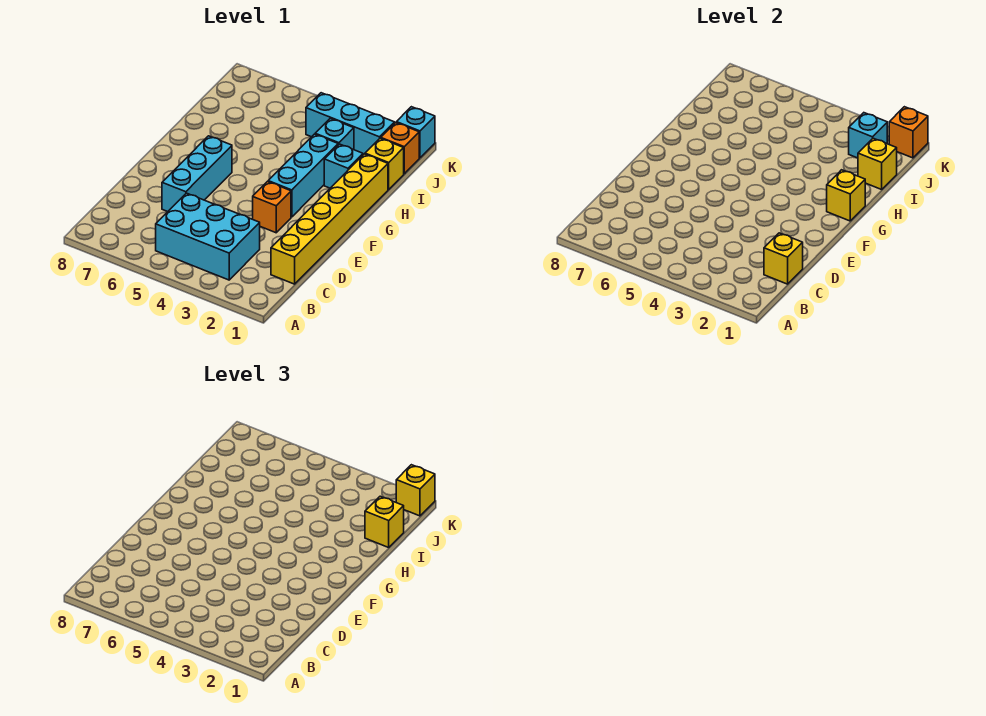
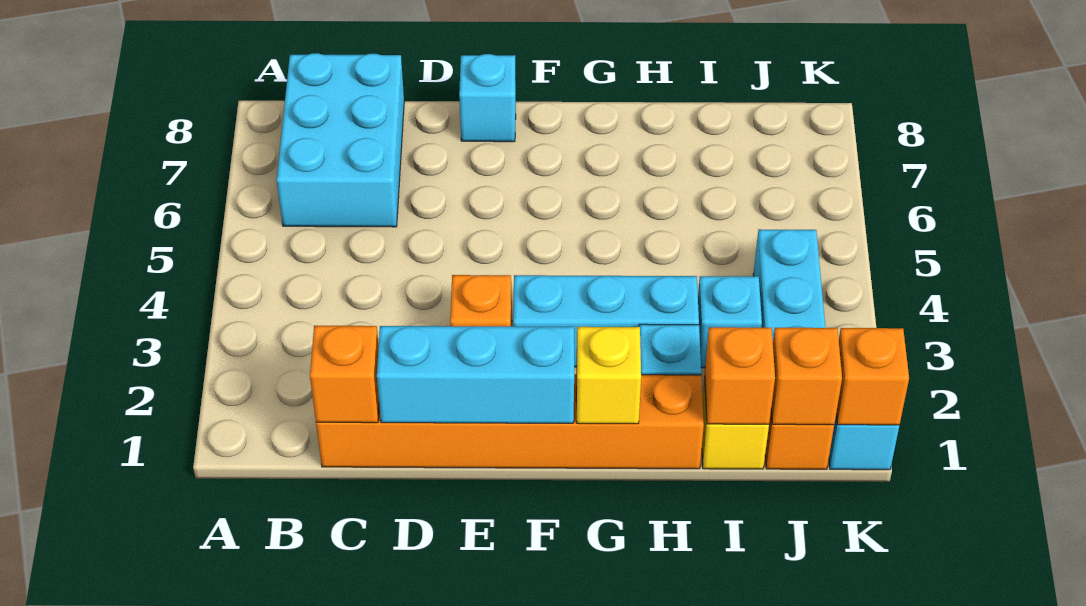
cyan 2x3 brick [156,193,260,280] -> cyan 2x3 brick moved to [277,53,404,227]
yellow 1x6 brick [271,154,388,284] -> orange 1x6 brick [316,374,704,469]
yellow 1x1 brick [764,233,803,284] -> orange 1x1 brick [310,326,379,423]
cyan 1x3 brick [162,136,232,212] -> cyan 1x3 brick moved to [377,326,574,423]
yellow 1x1 brick [858,138,897,189] -> orange 1x1 brick [705,327,775,424]
yellow 1x1 brick [365,496,404,547] -> none
none -> orange 1x1 brick [771,328,842,425]
cyan 1x1 brick [849,113,887,158] -> cyan 1x1 brick moved to [459,54,516,142]
yellow 1x1 brick [396,465,435,516] -> none

